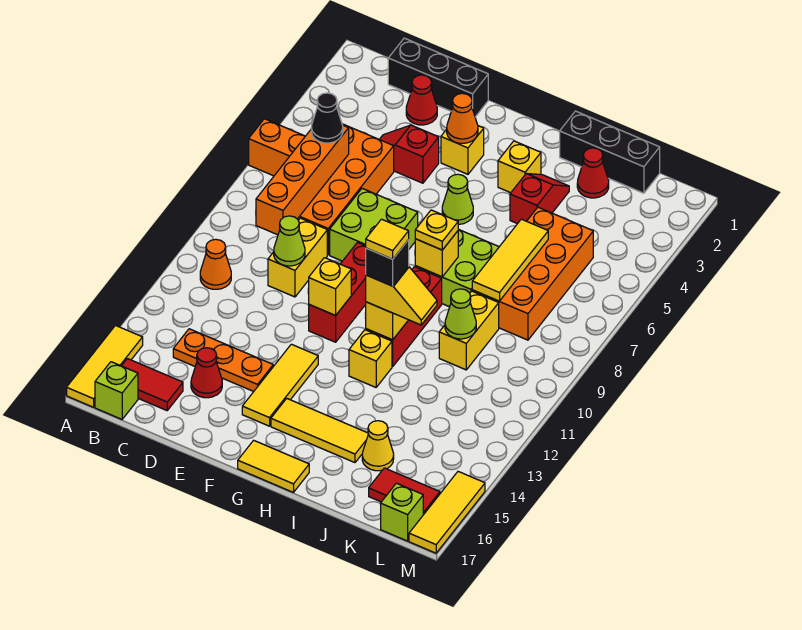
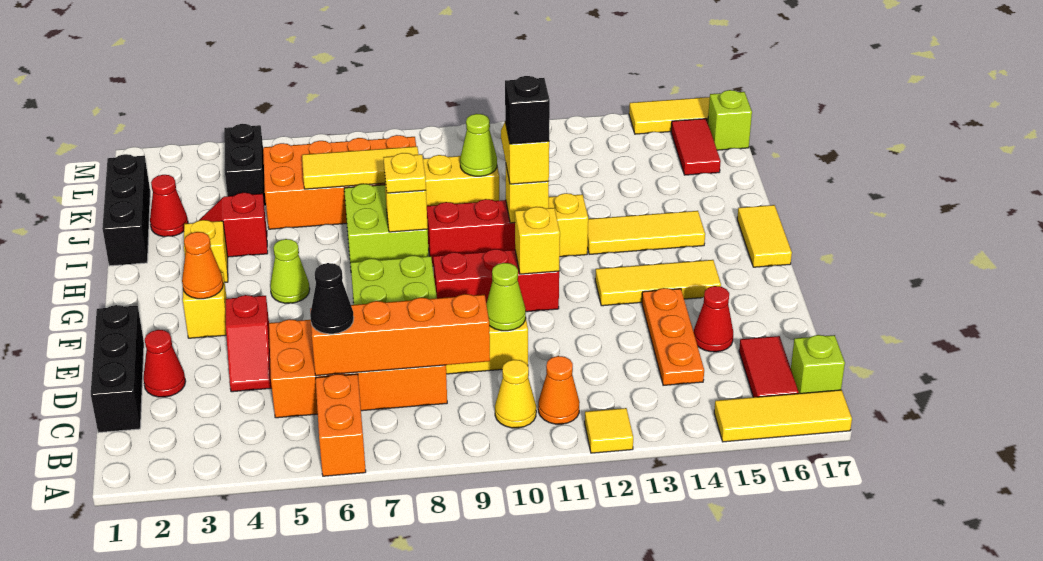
yellow 1x3 tile [271,399,368,463] -> yellow 1x3 tile turned to [587,211,705,254]
yellow 1x1 tile [366,219,409,259] -> yellow 1x1 tile moved to [585,408,633,453]
yellow 1x1 cone [362,421,394,471] -> yellow 1x1 cone moved to [495,360,536,428]
none -> black 1x2 brick [224,124,266,206]

